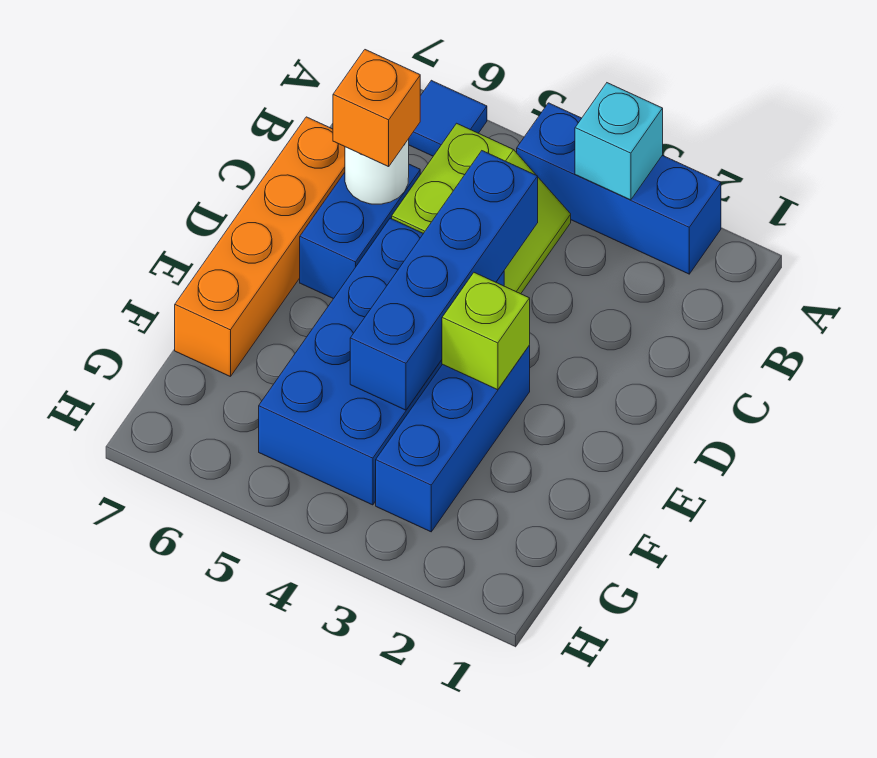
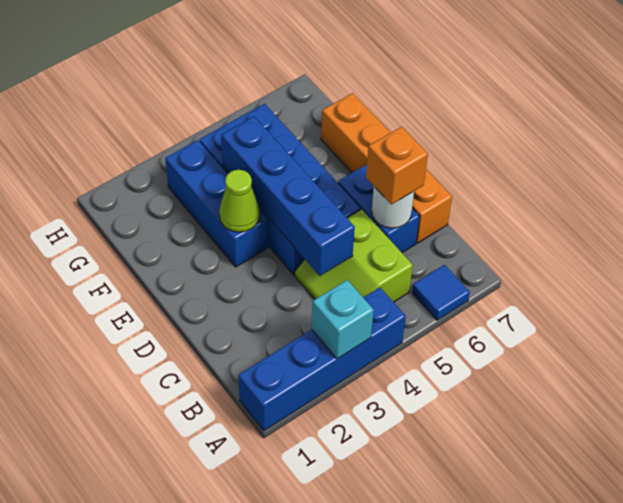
blue 1x3 brick [517,103,721,274] -> blue 1x4 brick [239,288,406,431]
lime 1x1 brick [442,273,530,390] -> lime 1x1 cone [219,170,260,232]

